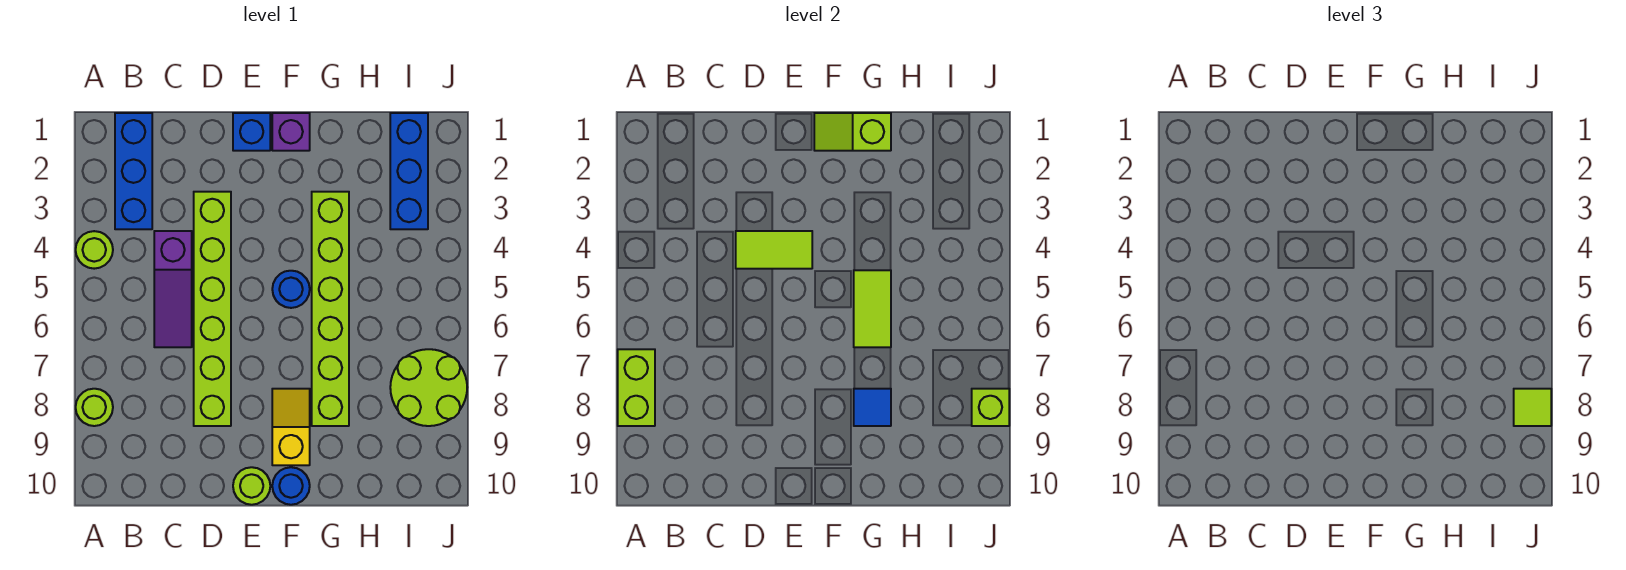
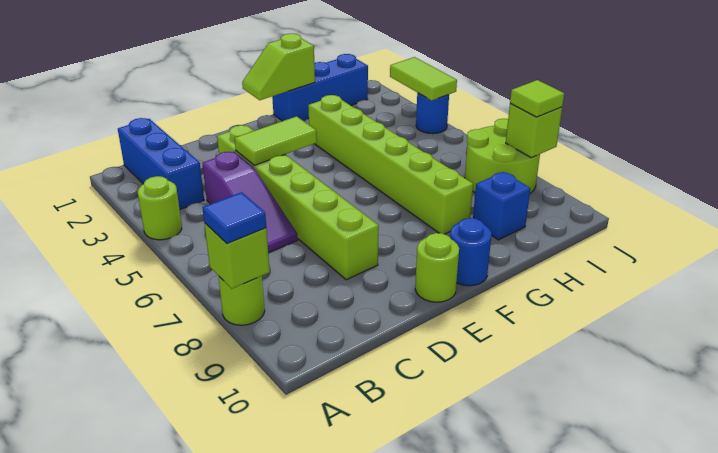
lime 1x2 brick [618,349,655,426] -> lime 1x1 brick [204,223,270,289]
blue 1x1 brick [233,113,270,151] -> blue 1x1 brick moved to [473,172,530,240]
purple 1x1 brick [272,113,310,151] -> none
blue 1x1 round brick [272,271,310,308] -> blue 1x1 round brick moved to [416,93,449,134]
yellow 1x2 slope [272,389,310,465] -> none
lime 1x2 tile [854,270,891,347] -> lime 1x2 tile moved to [390,57,457,100]
blue 1x1 tile [854,389,891,426] -> blue 1x1 tile moved to [202,192,266,243]
blue 1x3 brick [390,113,428,229] -> blue 1x3 brick turned to [272,54,368,121]

